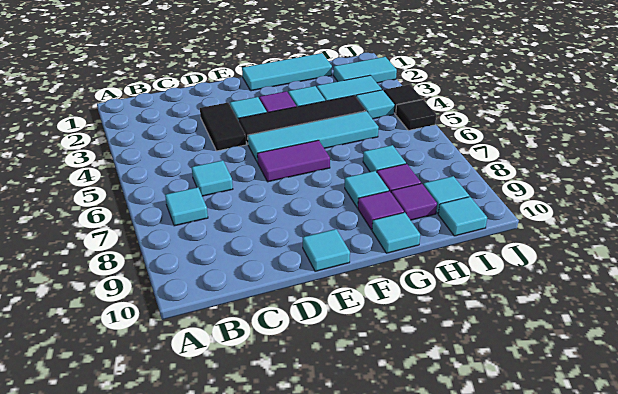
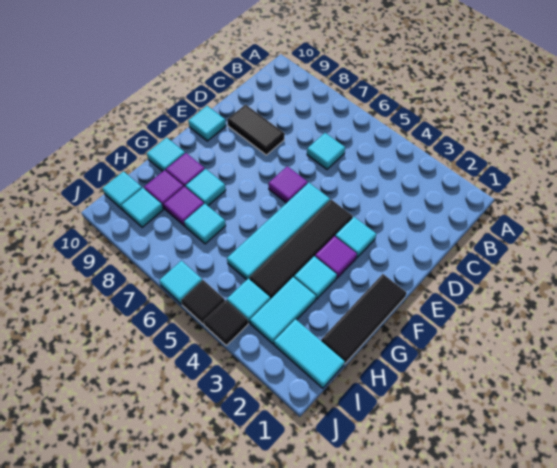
cyan 1x1 tile [165,187,208,226] -> cyan 1x1 tile moved to [159,261,202,304]
black 1x2 tile [200,103,246,151] -> black 1x2 tile moved to [227,105,285,155]
purple 1x2 tile [257,140,330,182] -> purple 1x1 tile [268,166,308,203]
cyan 1x3 tile [242,53,332,91] -> black 1x3 tile [321,274,407,364]
cyan 1x2 tile [333,57,397,83] -> cyan 1x2 tile turned to [274,319,345,388]

